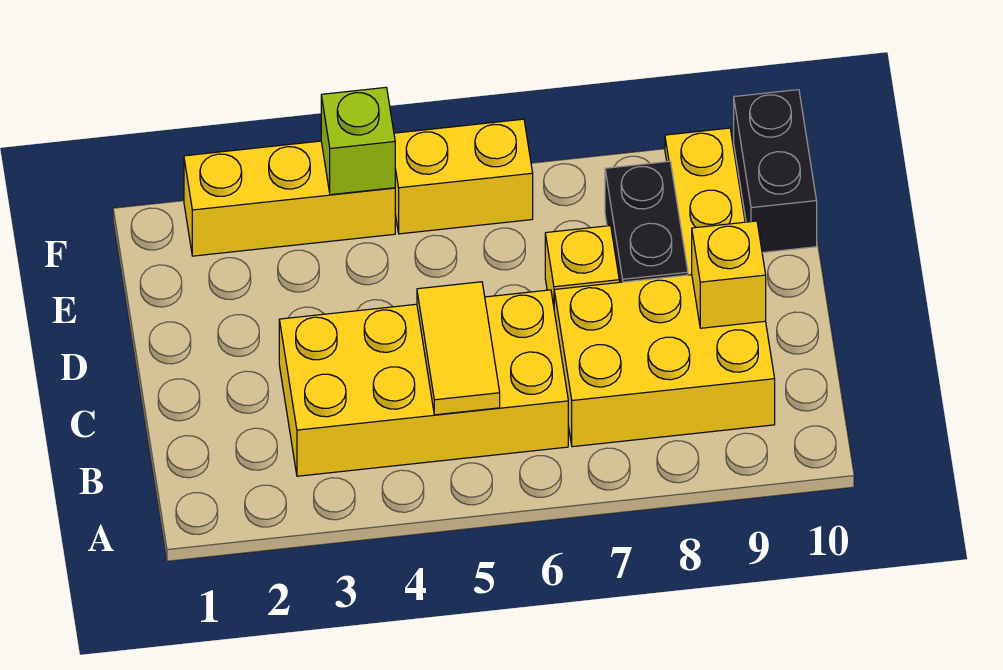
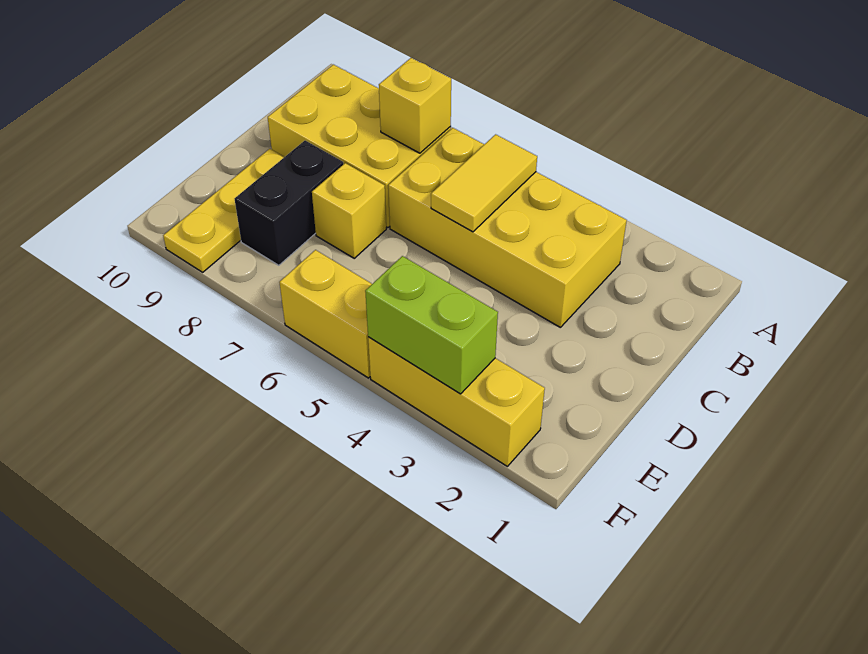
yellow 1x1 brick [692,221,766,328] -> yellow 1x1 brick moved to [379,58,451,153]
black 1x2 brick [734,90,817,253] -> none
lime 1x1 brick [321,87,395,195] -> lime 1x2 brick [365,256,498,394]

